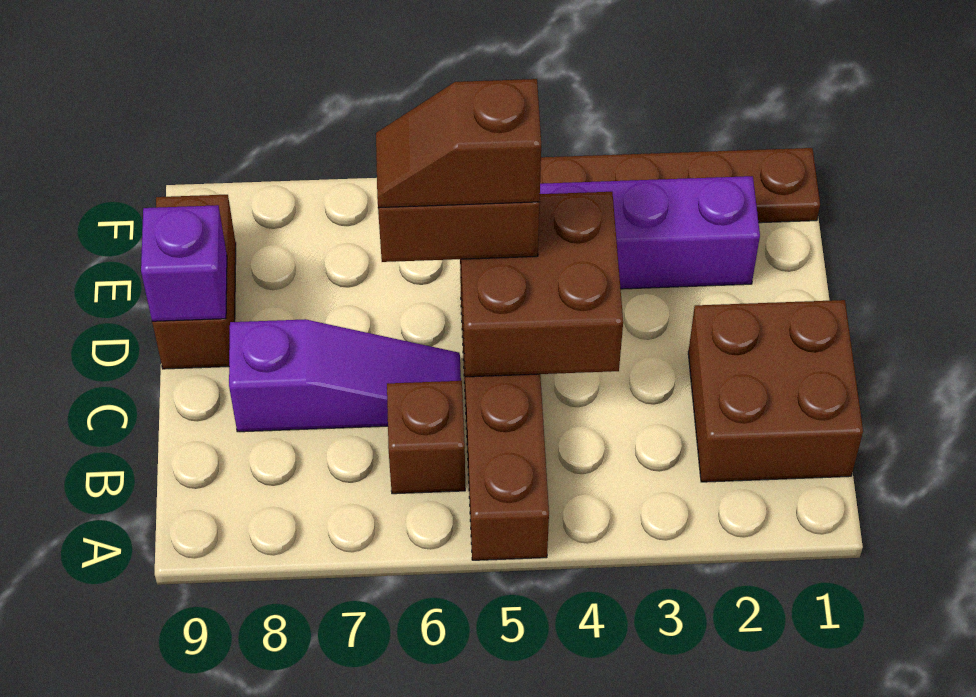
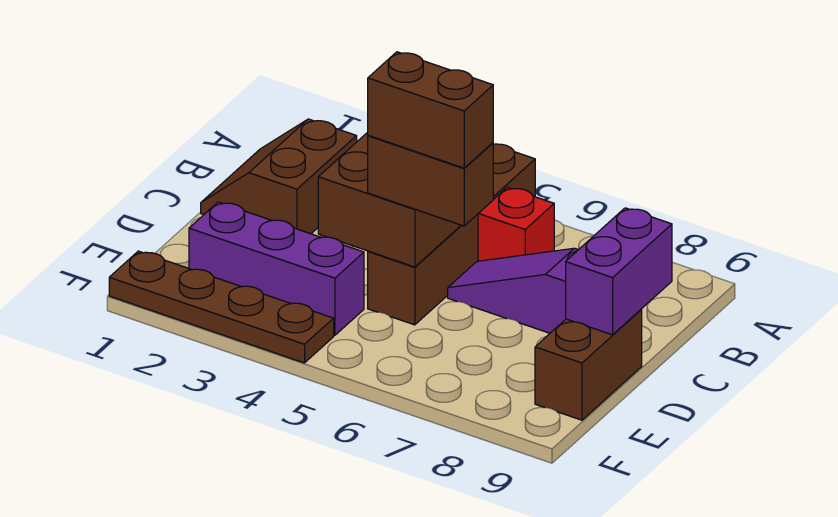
brown 2x2 brick [688,300,863,482] -> brown 2x2 slope [201,119,357,234]
brown 1x1 brick [387,381,465,494] -> red 1x1 brick [478,187,554,261]
brown 1x2 slope [376,79,541,208] -> brown 1x2 brick [368,52,493,168]
purple 1x1 brick [141,205,227,321] -> purple 1x2 brick [566,208,672,335]

